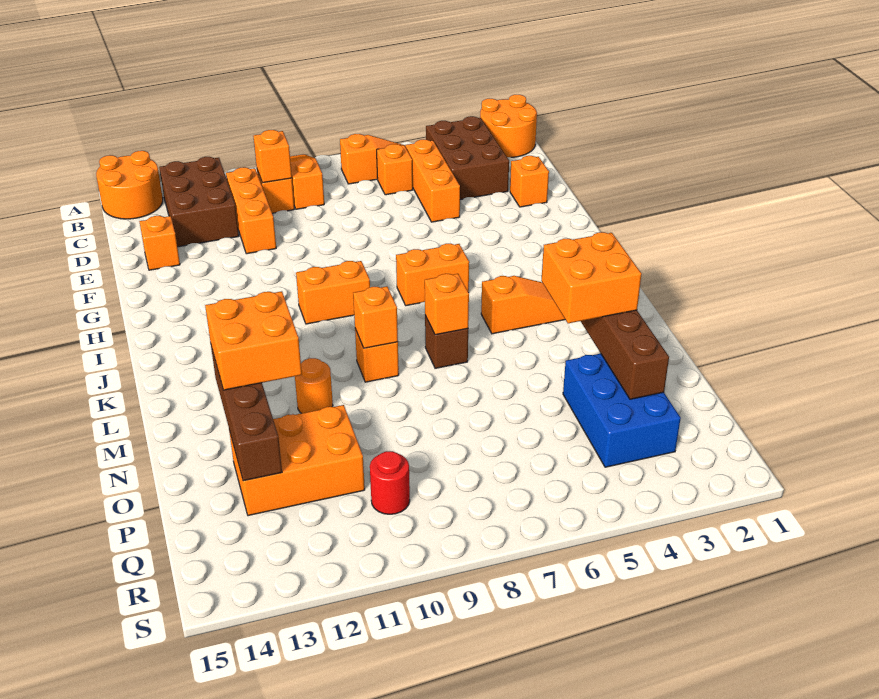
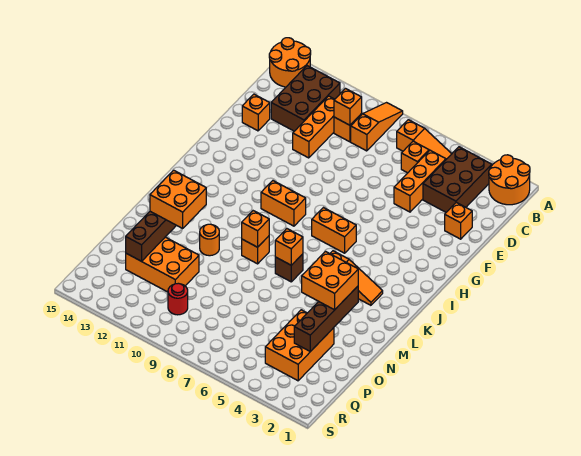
blue 2x3 brick [563,354,681,467] -> orange 2x3 brick [265,310,334,381]

